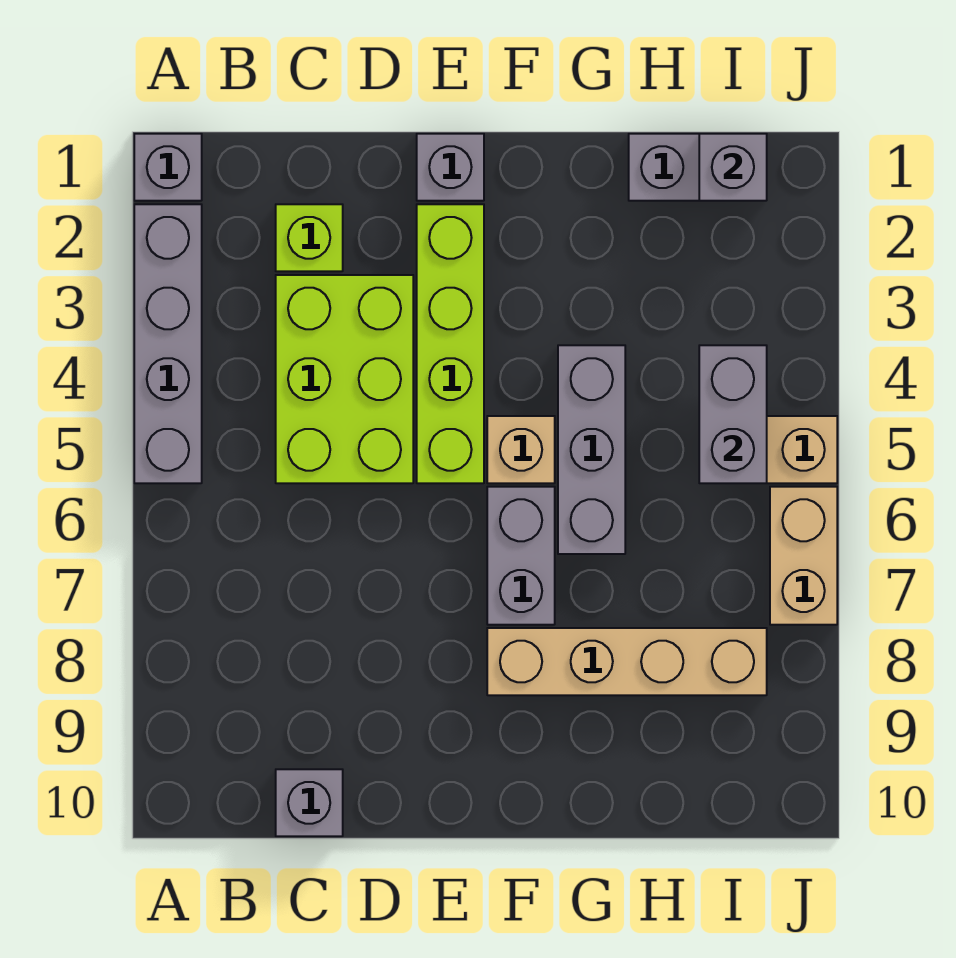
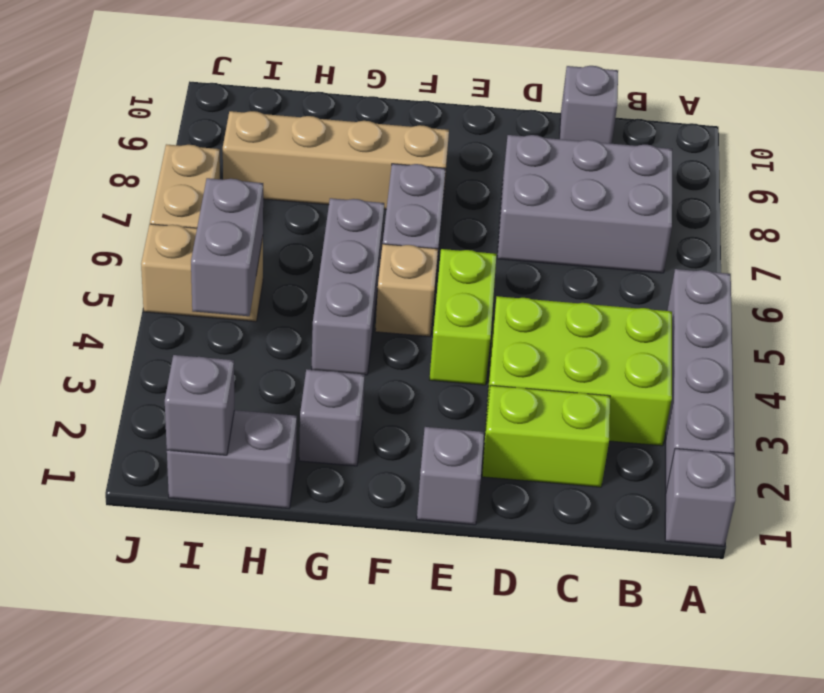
none -> grey 2x3 brick [497,135,672,273]
lime 1x1 brick [276,204,343,271] -> lime 1x2 brick [482,385,610,487]
lime 2x3 brick [276,275,413,483] -> lime 2x3 brick turned to [486,296,672,446]
lime 1x4 brick [417,204,484,483] -> lime 1x2 brick [430,249,497,385]
none -> grey 1x1 brick [299,369,365,466]

